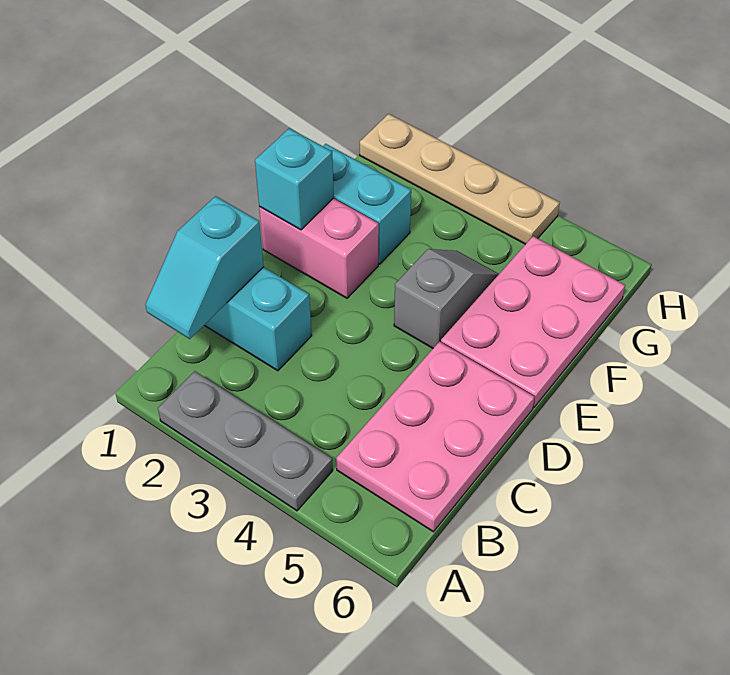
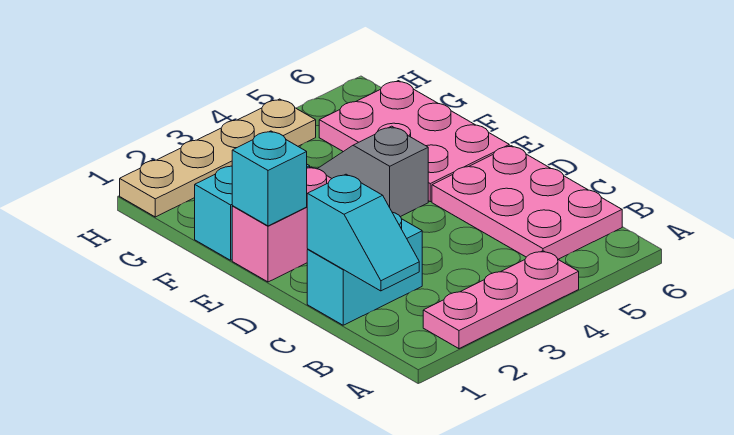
grey 1x3 plate [158,371,333,511] -> pink 1x3 plate [423,251,579,349]

